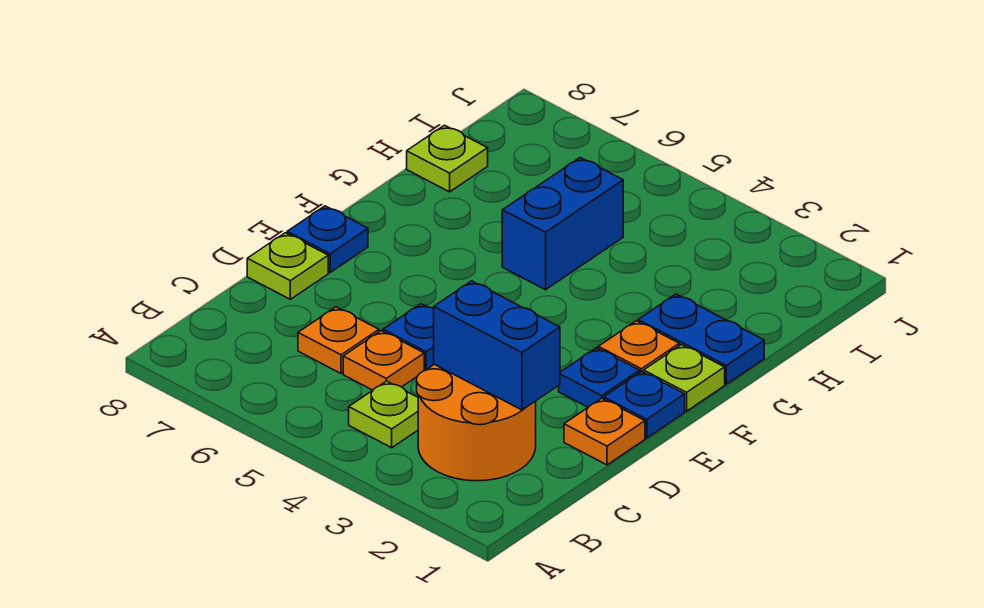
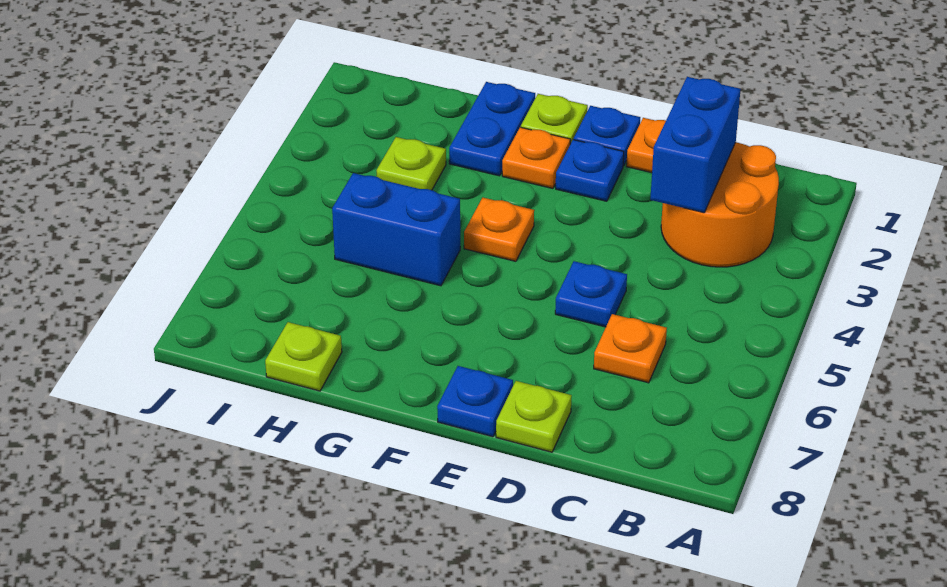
lime 1x1 plate [349,381,418,448] -> lime 1x1 plate moved to [376,137,446,190]
orange 1x1 plate [343,331,424,390] -> orange 1x1 plate moved to [464,198,534,261]

